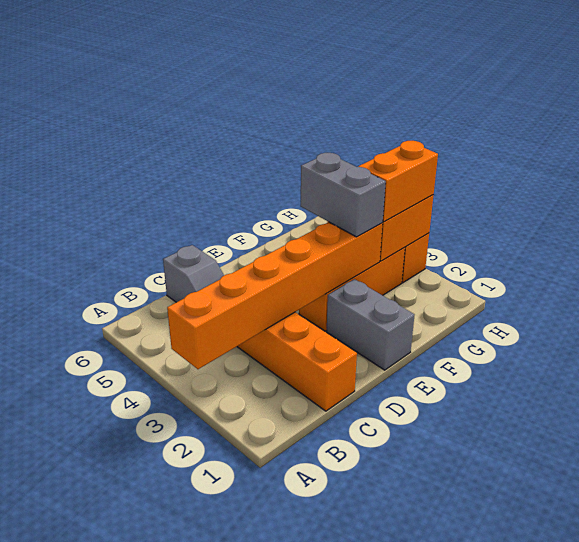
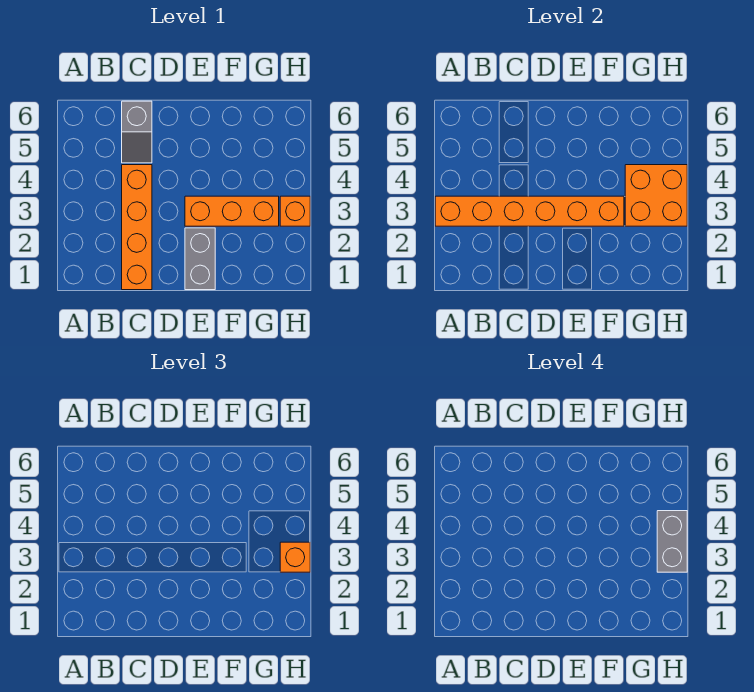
grey 1x2 brick [301,153,386,237] -> grey 1x2 brick moved to [657,511,687,572]
orange 1x2 brick [358,141,438,222] -> orange 1x1 brick [280,542,310,572]

